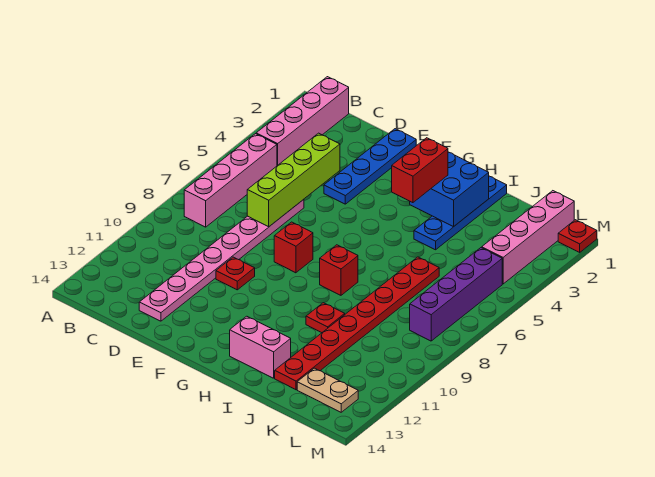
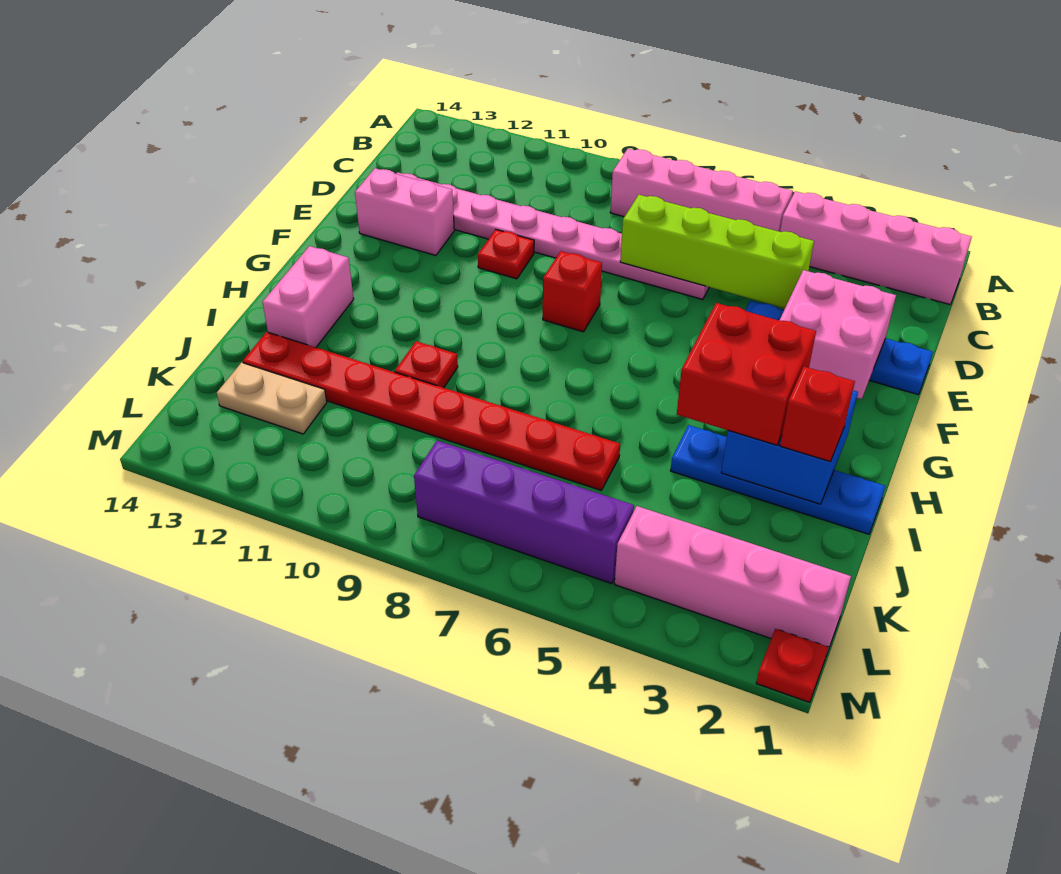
none -> pink 2x2 brick [779,270,896,399]
none -> pink 1x2 brick [355,168,454,255]
red 1x2 brick [392,138,448,203] -> red 2x2 brick [677,303,816,445]
red 1x1 brick [320,245,358,295] -> red 1x1 brick moved to [780,367,855,462]
tan 1x2 plate [297,368,358,412] -> tan 1x2 plate turned to [217,363,327,434]

